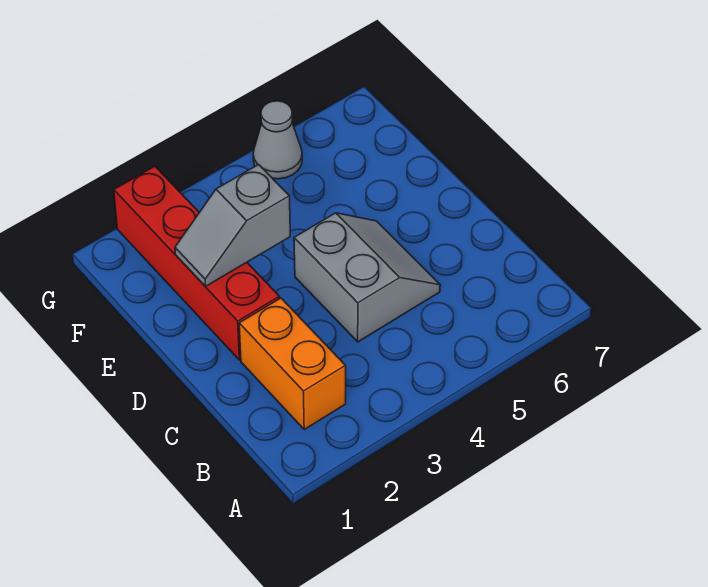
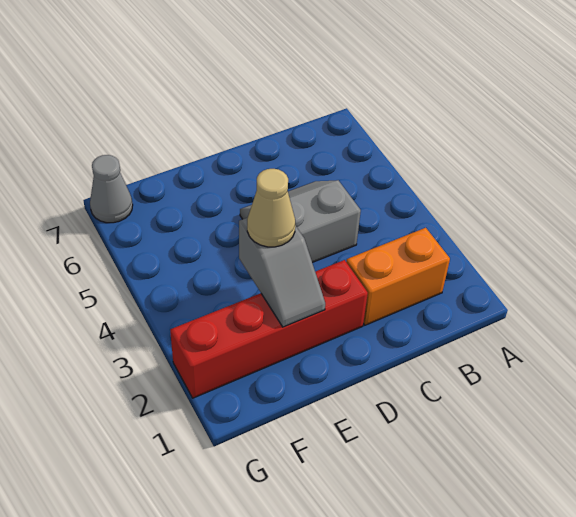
none -> tan 1x1 cone [247,169,295,247]
grey 1x1 cone [253,101,302,179] -> grey 1x1 cone moved to [90,155,133,223]

